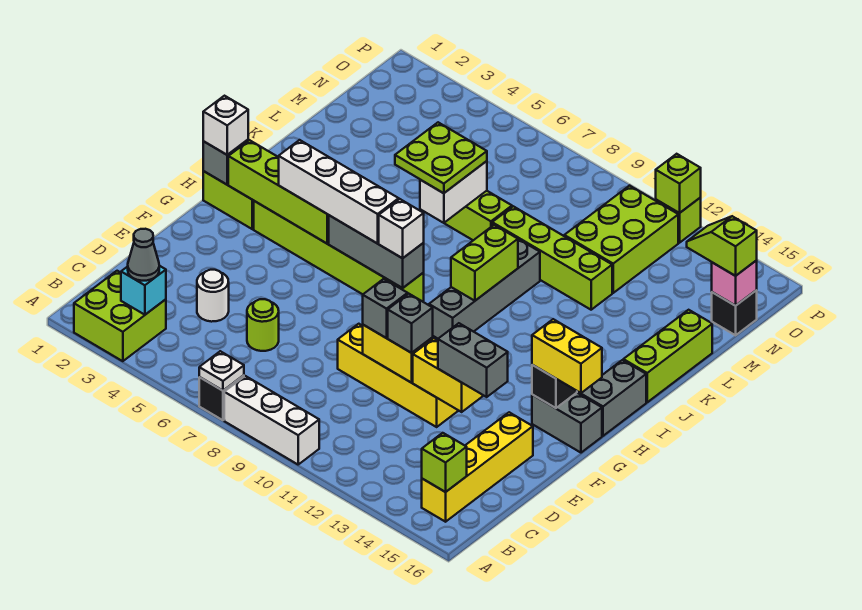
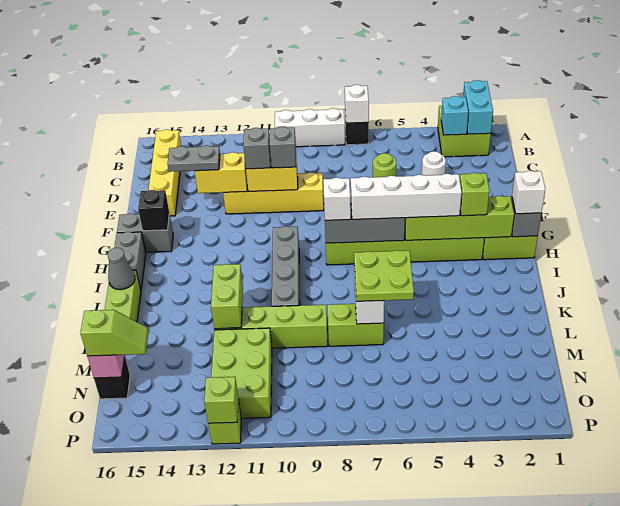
none -> cyan 1x2 brick [463,80,493,134]
white 1x1 plate [199,351,244,391] -> white 1x1 brick [345,85,369,123]
grey 1x1 cone [128,229,159,281] -> grey 1x1 cone moved to [107,248,135,290]
lime 1x1 brick [422,433,467,492] -> lime 1x1 brick moved to [460,173,490,216]
grey 1x2 brick [438,323,508,397] -> grey 1x2 plate [167,145,220,172]
yellow 1x2 brick [532,319,602,393] -> none
lime 1x2 brick [451,225,518,301] -> lime 1x2 brick moved to [211,264,243,329]

